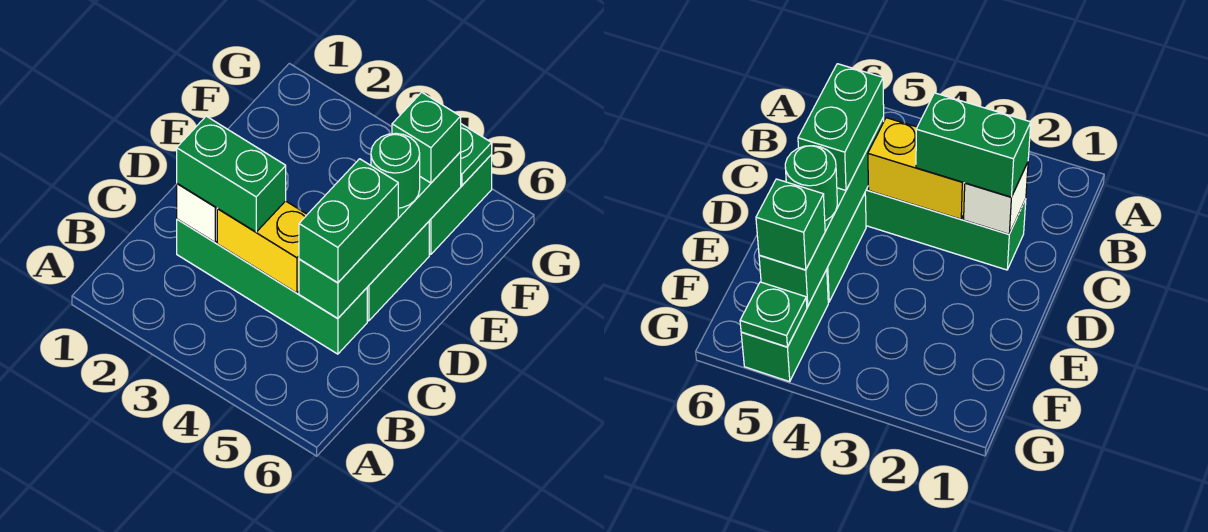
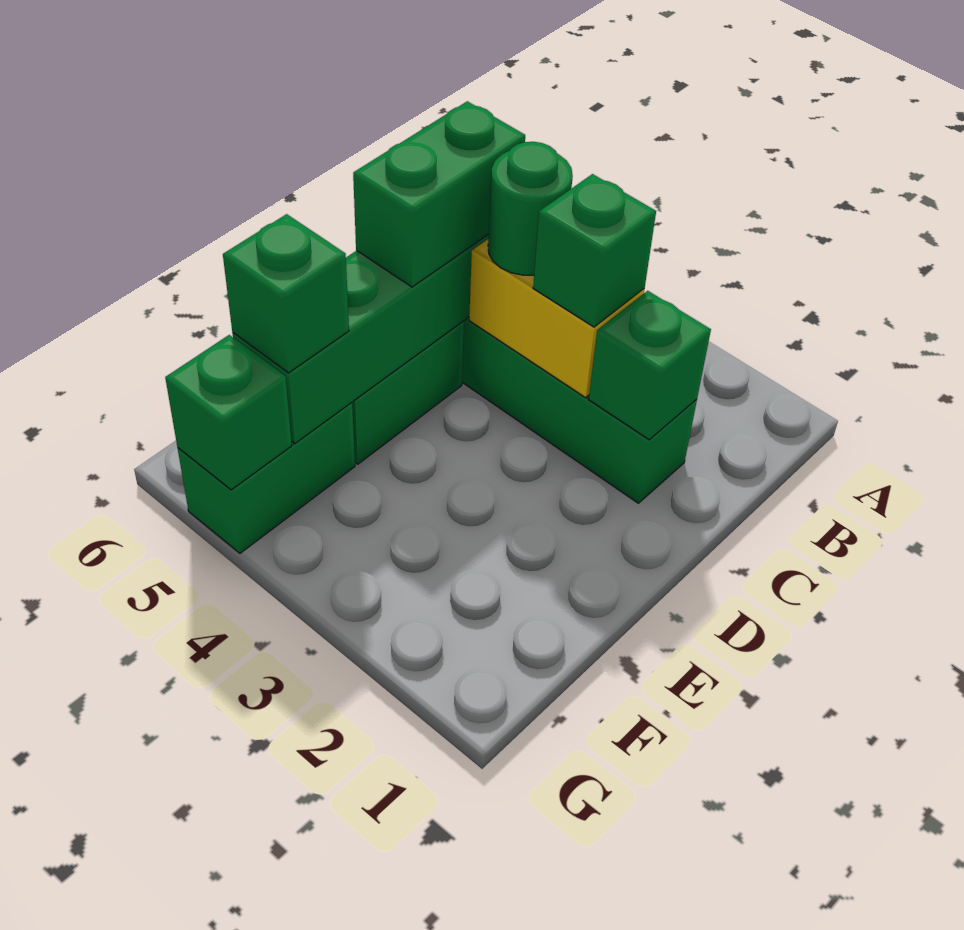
white 1x1 brick [177,184,218,242] -> green 1x1 brick [589,291,711,440]
green 1x2 brick [177,116,286,232] -> green 1x1 brick [533,174,656,327]
green 1x1 round brick [371,133,420,208] -> green 1x1 round brick moved to [488,142,573,275]
green 1x1 plate [461,124,492,185] -> green 1x1 brick [165,335,292,490]

